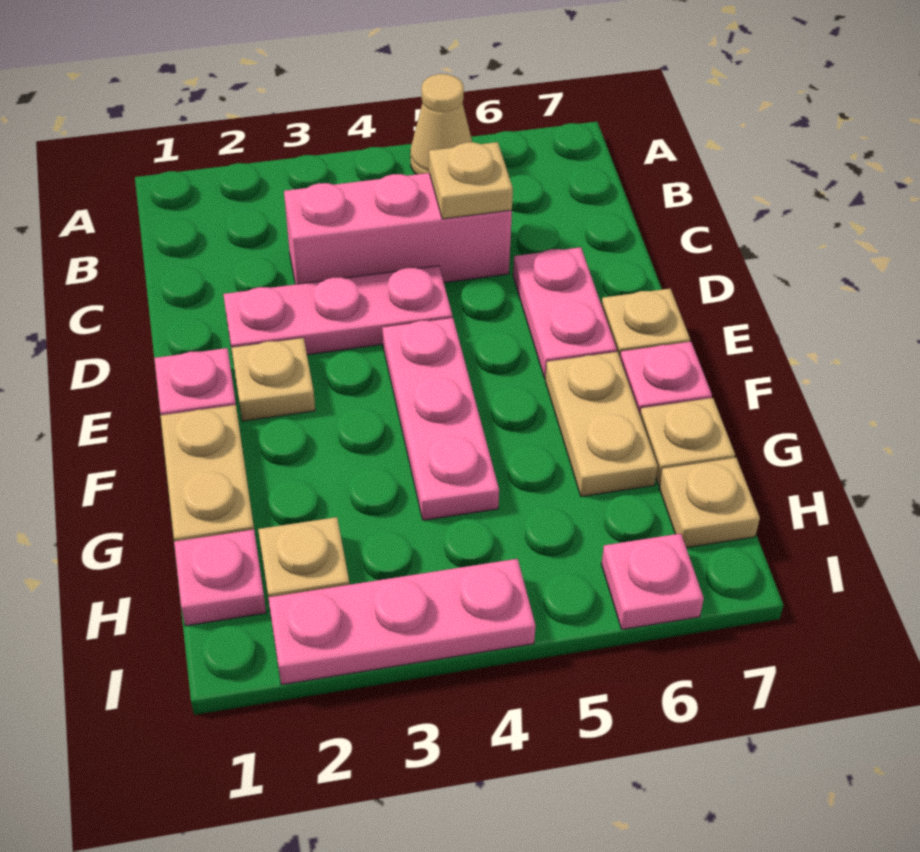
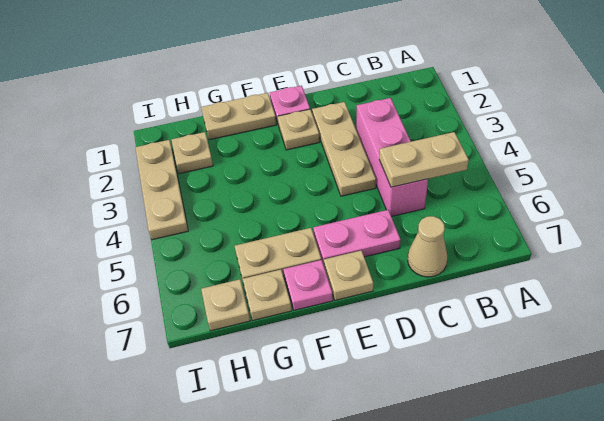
tan 1x1 cone [410,74,472,174] -> tan 1x1 cone moved to [408,216,448,277]
tan 1x1 plate [429,142,513,219] -> tan 1x2 plate [379,132,469,187]
pink 1x3 plate [223,266,452,355] -> tan 1x3 plate [312,102,376,196]
pink 1x3 plate [382,318,499,520] -> none
pink 1x1 plate [174,530,266,626] -> none
pink 1x3 plate [268,559,536,685] -> tan 1x3 plate [135,140,188,240]
pink 1x1 plate [601,533,704,630] -> none

